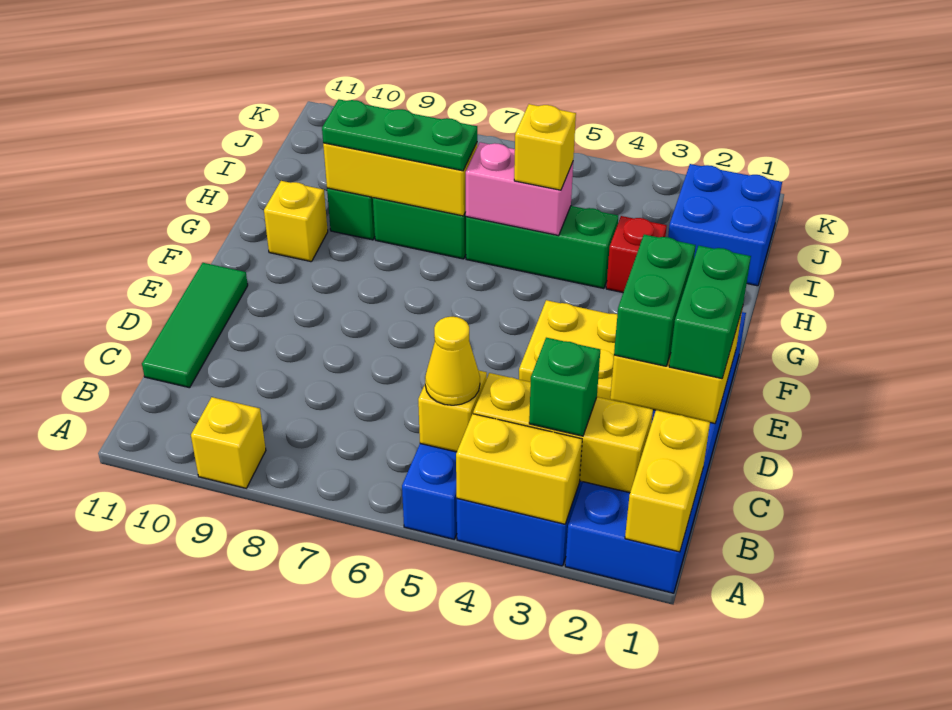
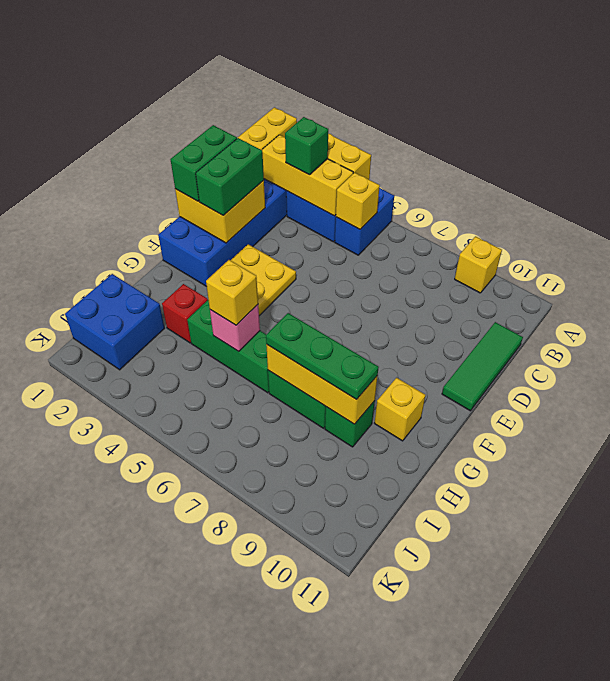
yellow 1x1 cone [425,317,480,405] -> none
pink 1x2 brick [465,142,573,236] -> pink 1x1 brick [210,305,260,351]

